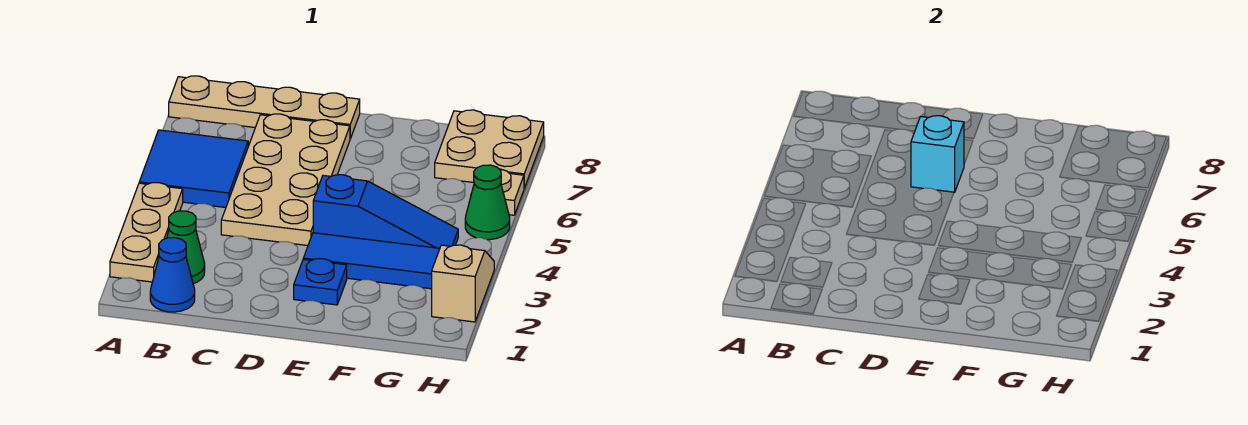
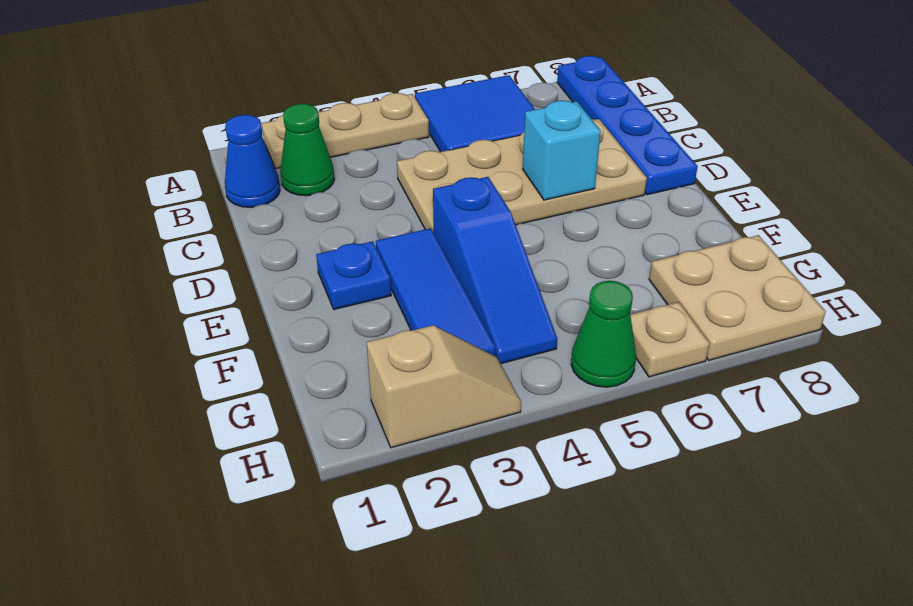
tan 1x4 plate [169,76,360,139] -> blue 1x4 plate [557,56,698,195]

